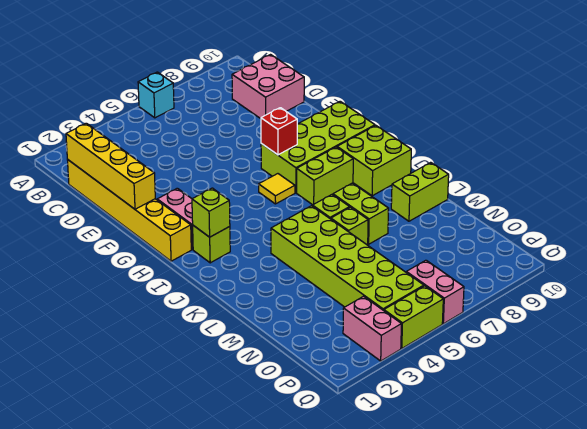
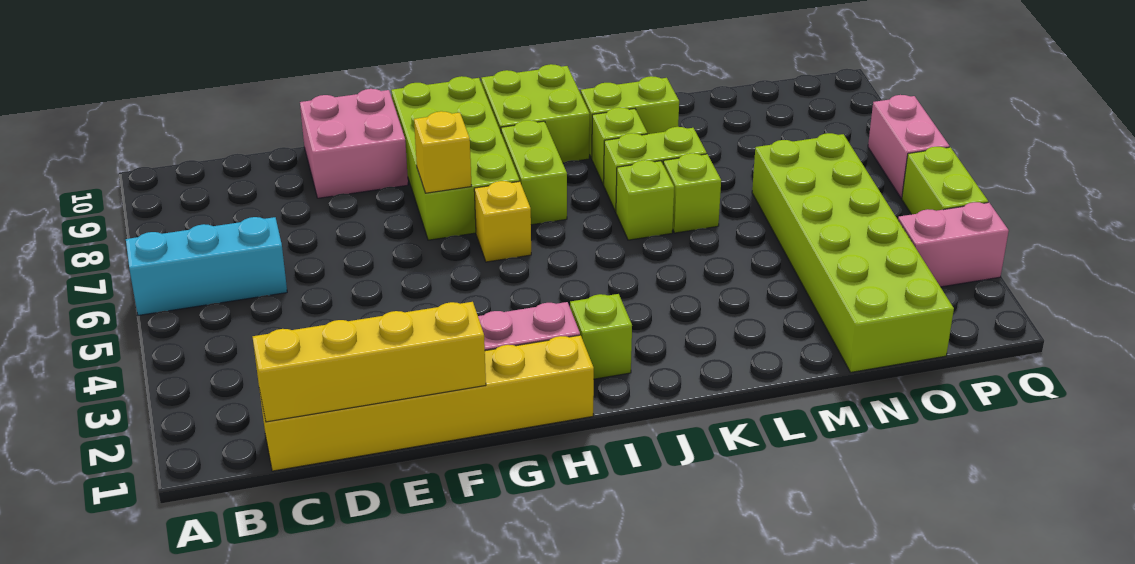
cyan 1x1 brick [138,72,174,118] -> cyan 1x3 brick [126,217,287,315]
pink 2x2 brick [232,55,304,119] -> pink 2x2 brick moved to [300,89,408,198]
red 1x1 brick [261,108,297,155] -> yellow 1x1 brick [414,111,472,193]
yellow 1x1 tile [259,174,295,204] -> yellow 1x1 brick [474,181,531,262]
lime 1x1 brick [192,188,230,237] -> lime 1x1 brick moved to [592,107,647,185]
lime 2x6 brick [271,206,424,311] -> lime 2x6 brick turned to [752,133,954,372]
lime 1x2 brick [391,162,449,221] -> lime 1x2 brick turned to [581,76,679,159]
pink 1x2 brick [406,260,464,324] -> pink 1x2 brick turned to [868,95,950,198]

